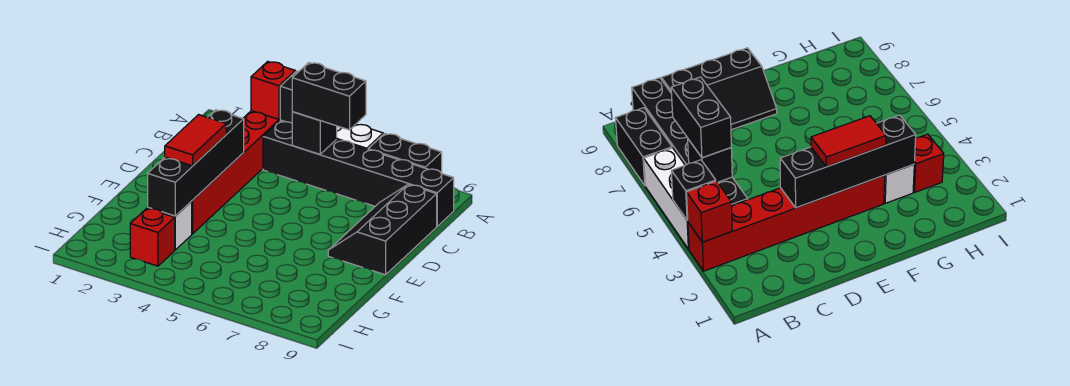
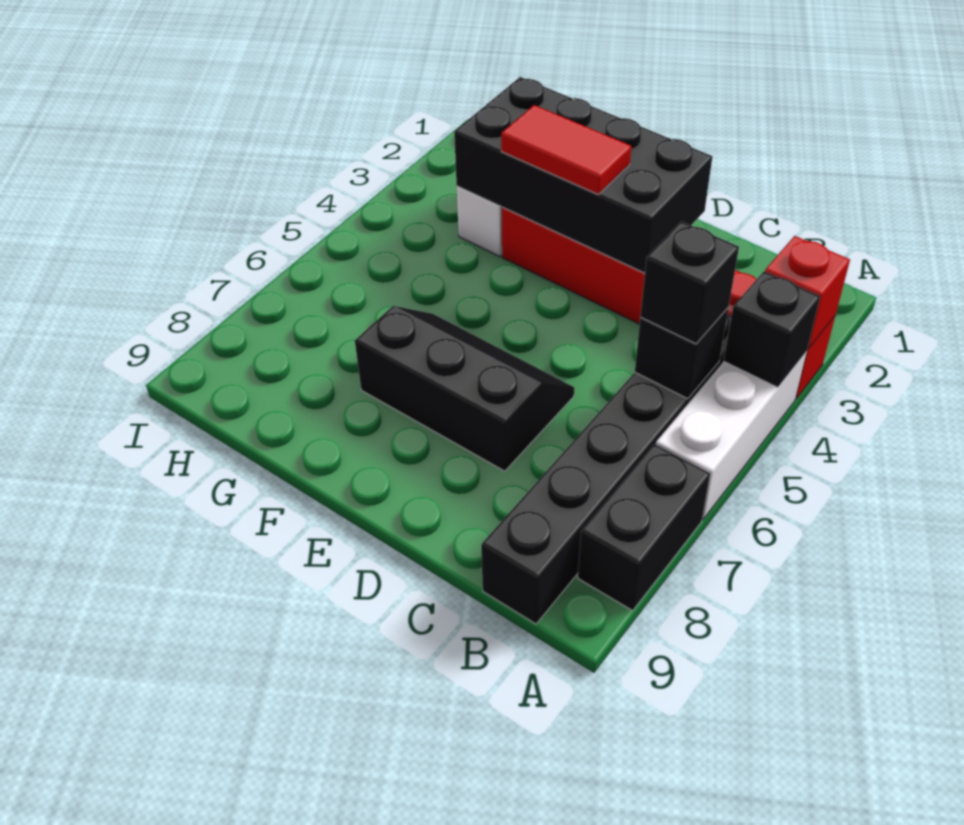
black 1x2 brick [292,63,366,130] -> black 1x1 brick [640,221,739,344]
black 2x3 slope [328,185,437,275] -> black 2x3 slope moved to [355,306,575,471]
black 1x4 brick [148,110,244,216] -> black 2x4 brick [454,77,712,273]
red 1x1 brick [130,208,175,266] -> none

